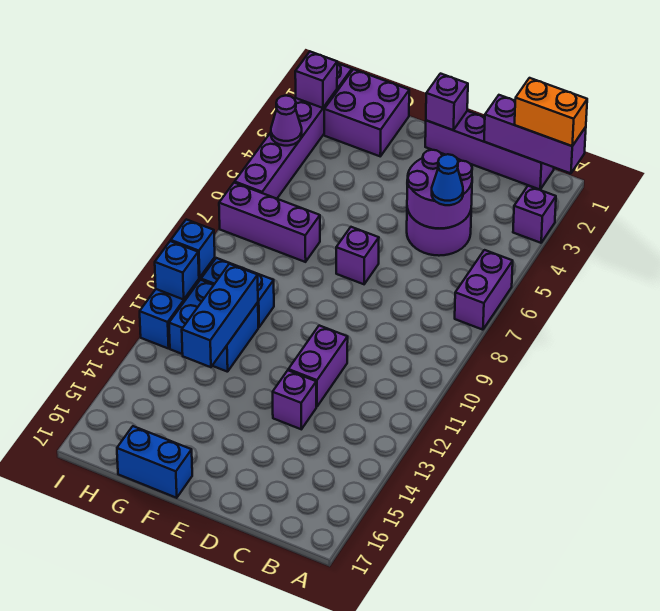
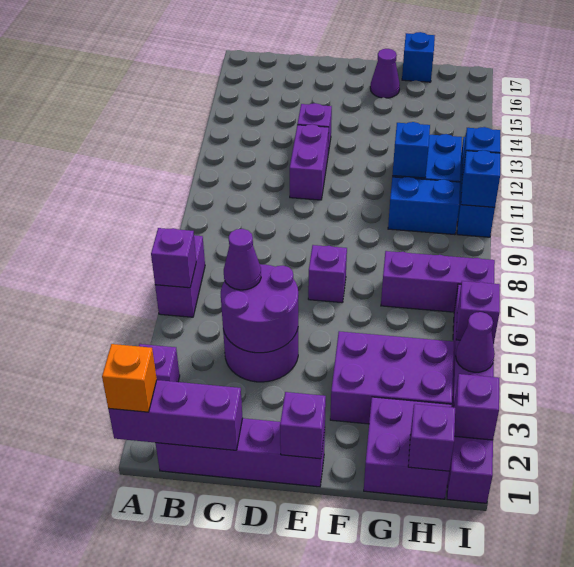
orange 1x2 brick [515,78,587,146] -> orange 1x1 brick [102,344,157,412]
none -> purple 1x1 brick [151,228,196,288]
blue 1x1 cone [432,154,463,205] -> purple 1x1 cone [224,229,261,290]
none -> purple 2x3 brick [330,331,454,424]
none -> purple 1x1 cone [370,49,400,98]
blue 1x2 brick [117,426,192,498] -> blue 1x1 brick [402,32,435,82]
blue 1x3 brick [182,264,258,367] -> blue 1x1 brick [392,122,430,178]
none -> purple 1x1 brick [408,404,455,471]
none -> purple 1x1 brick [456,281,500,344]

